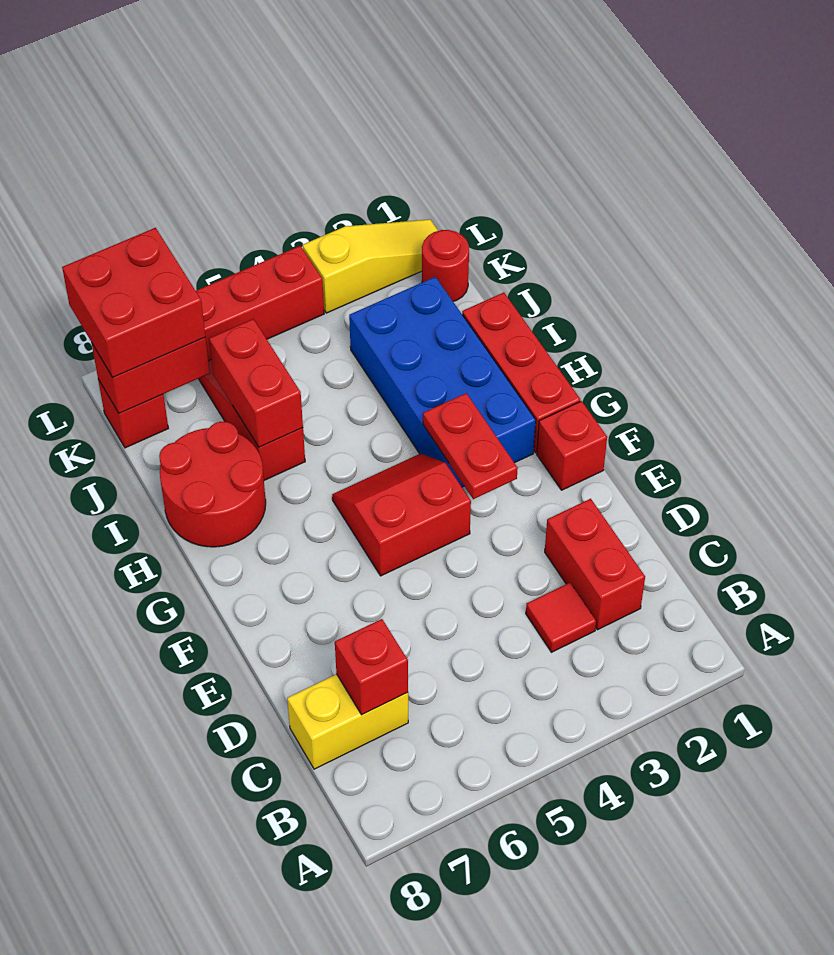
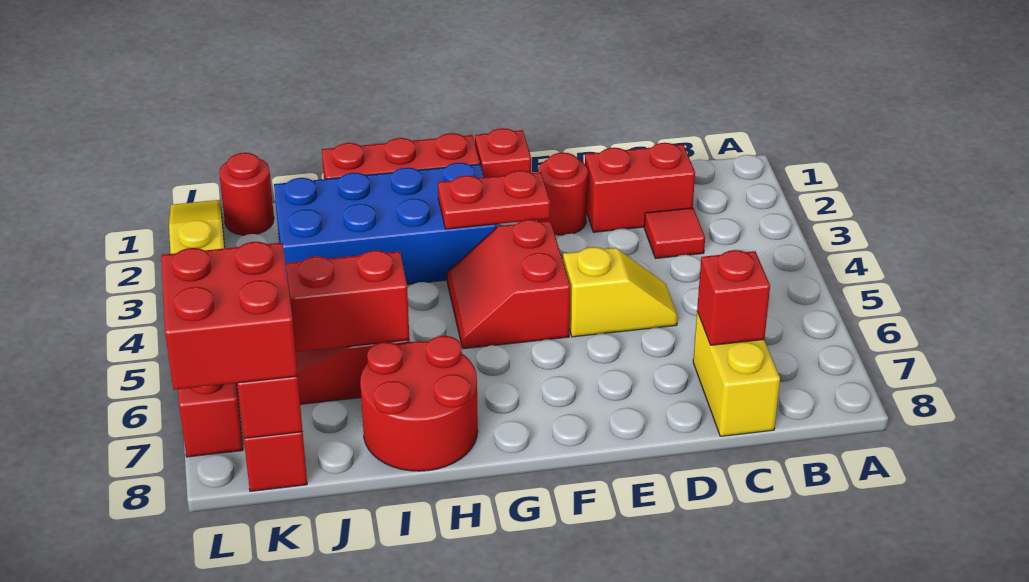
none -> yellow 1x2 slope [563,247,678,337]
none -> red 1x1 round brick [538,153,588,235]

